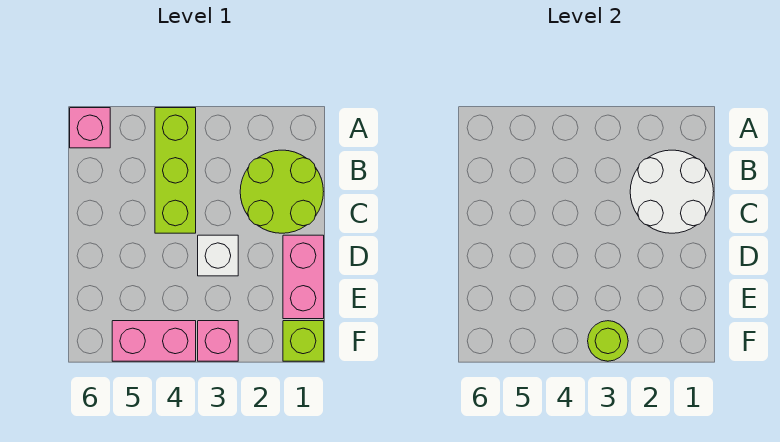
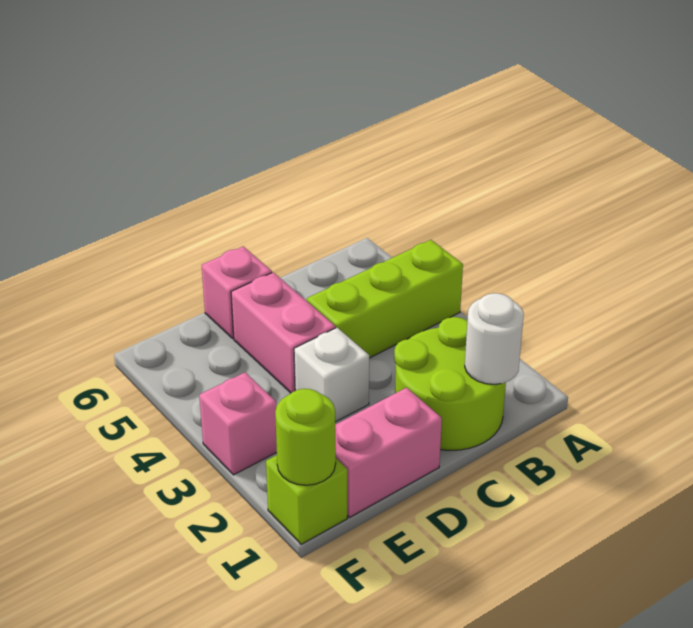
pink 1x1 brick [70,108,110,148] -> pink 1x1 brick moved to [202,246,272,338]
white 2x2 round brick [630,150,714,233] -> white 1x1 round brick [465,293,524,384]
lime 1x1 round brick [588,321,628,361] -> lime 1x1 round brick moved to [275,389,336,485]
pink 1x2 brick [112,321,196,361] -> pink 1x2 brick moved to [231,272,336,393]

